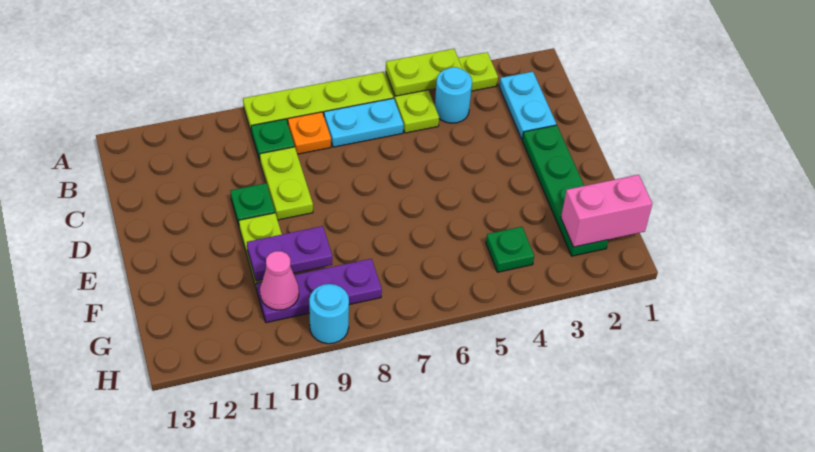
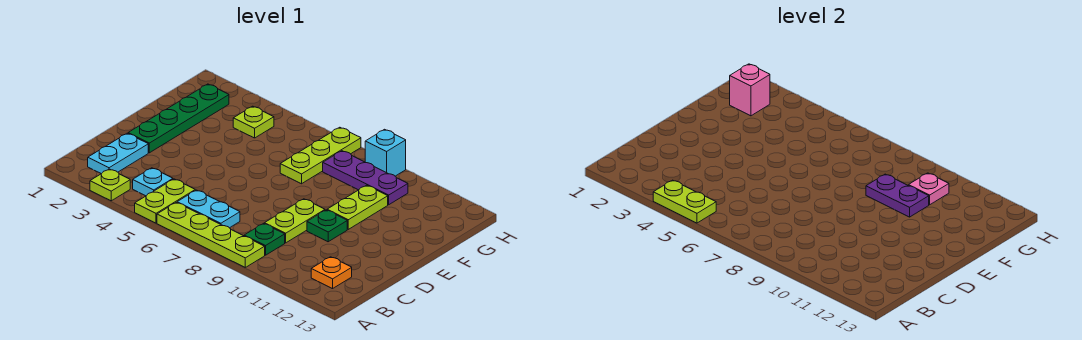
cyan 1x1 round brick [435,67,472,123] -> cyan 1x1 plate [133,168,173,196]
orange 1x1 plate [288,112,331,154] -> orange 1x1 plate moved to [311,257,352,289]
none -> lime 1x3 plate [280,127,361,184]
pink 1x2 brick [561,175,652,247] -> pink 1x1 brick [730,64,770,116]
green 1x1 plate [486,227,534,272] -> lime 1x1 plate [233,106,274,138]
pink 1x1 cone [260,251,299,310] -> pink 1x1 plate [908,173,949,205]
cyan 1x1 round brick [309,284,349,344] -> cyan 1x1 brick [365,129,406,176]

